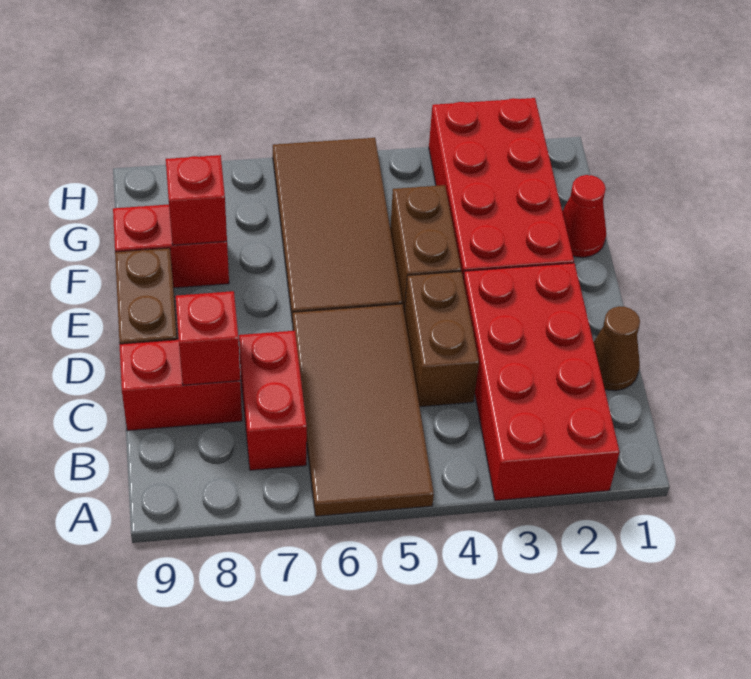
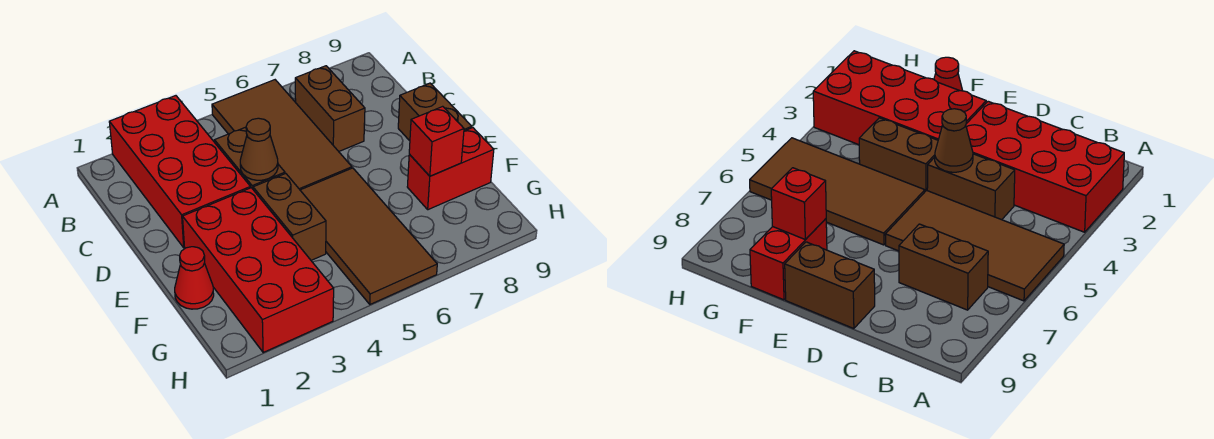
red 1x2 brick [239,331,307,470] -> brown 1x2 brick [295,66,365,151]
brown 1x1 cone [594,306,640,391] -> brown 1x1 cone moved to [240,118,278,180]
red 1x2 brick [119,340,242,431] -> none
red 1x1 brick [176,291,240,385] -> none

